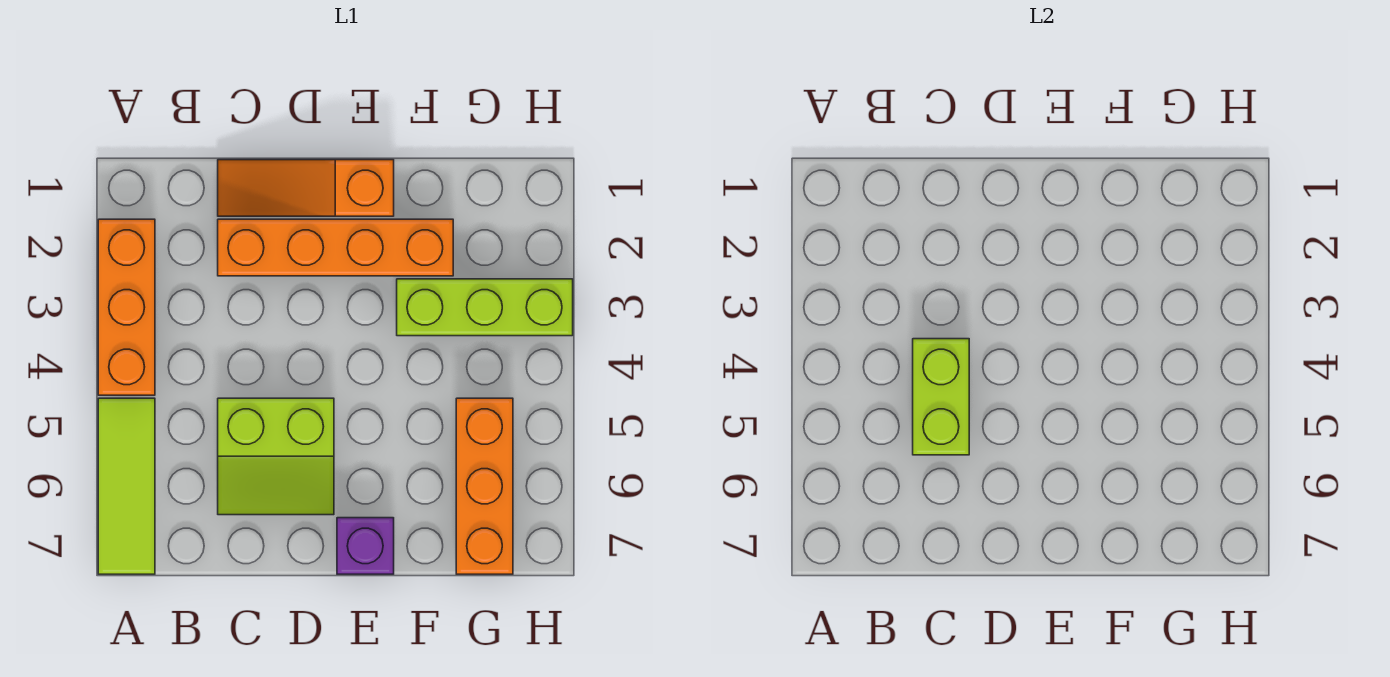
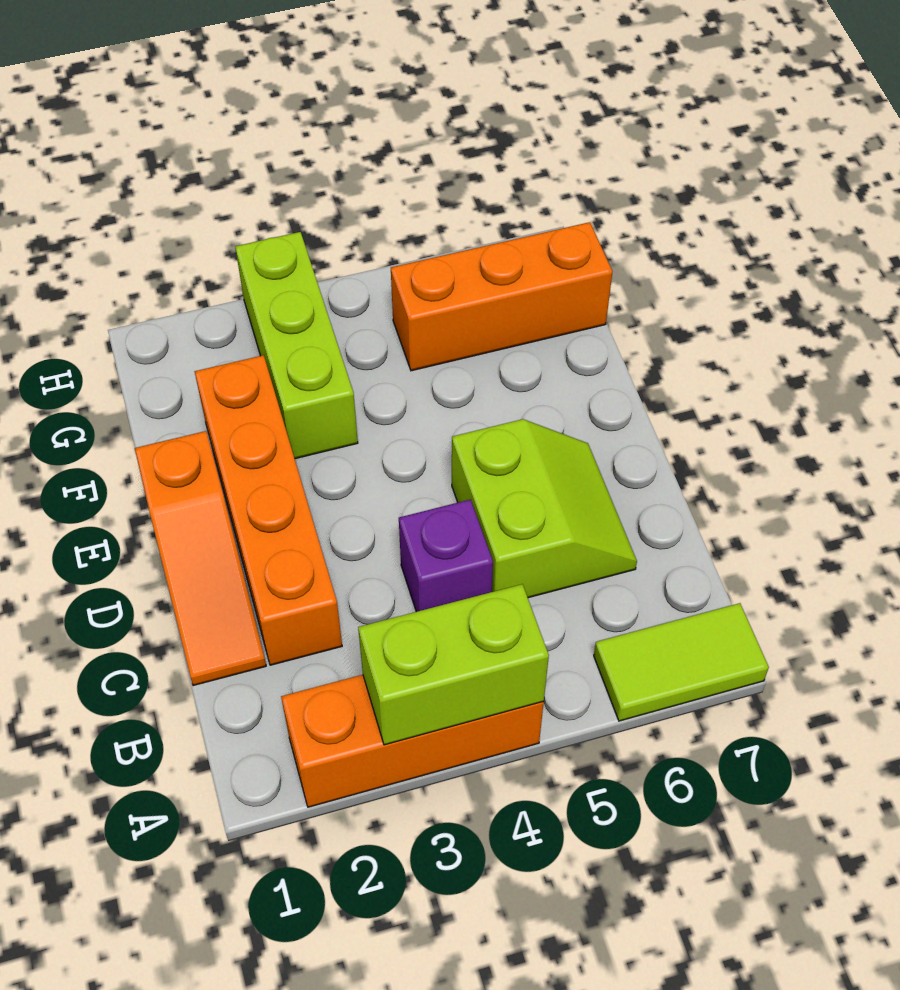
lime 1x3 tile [98,398,155,574] -> lime 1x2 tile [594,603,769,721]
lime 1x2 brick [913,339,969,455] -> lime 1x2 brick moved to [358,584,549,745]
purple 1x1 brick [337,518,394,574] -> purple 1x1 brick moved to [399,500,493,612]

